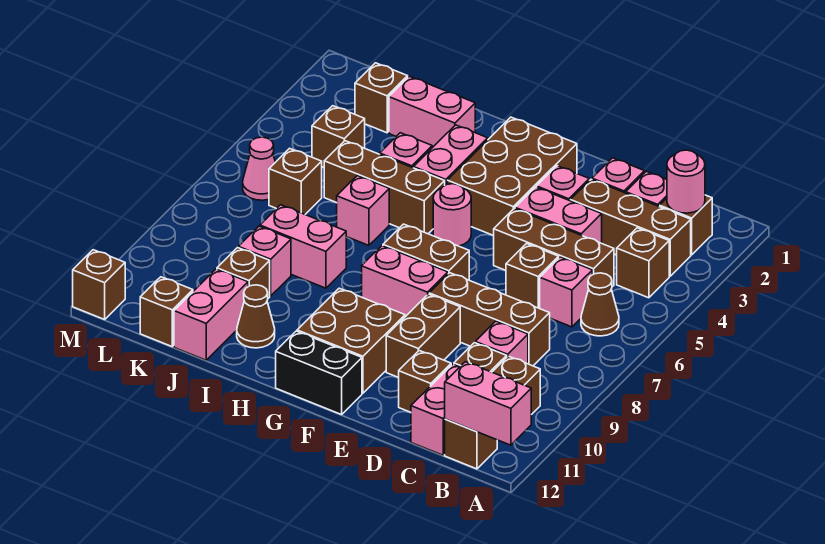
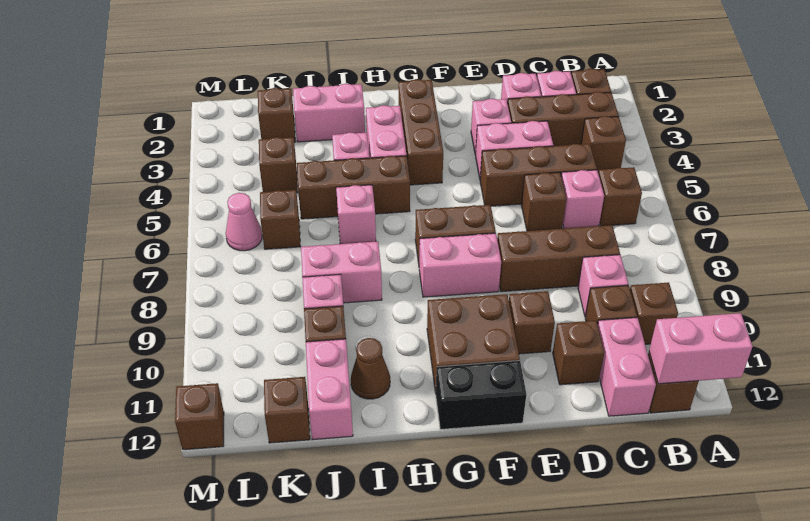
pink 1x1 round brick [667,150,705,213] -> none
brown 1x1 cone [581,273,619,336] -> brown 1x1 brick [598,167,642,226]
brown 1x2 brick [386,294,460,378] -> brown 1x1 brick [509,291,555,354]
brown 2x3 brick [447,117,577,236] -> brown 1x3 brick [399,79,443,185]
pink 1x1 round brick [433,184,471,246] -> none

